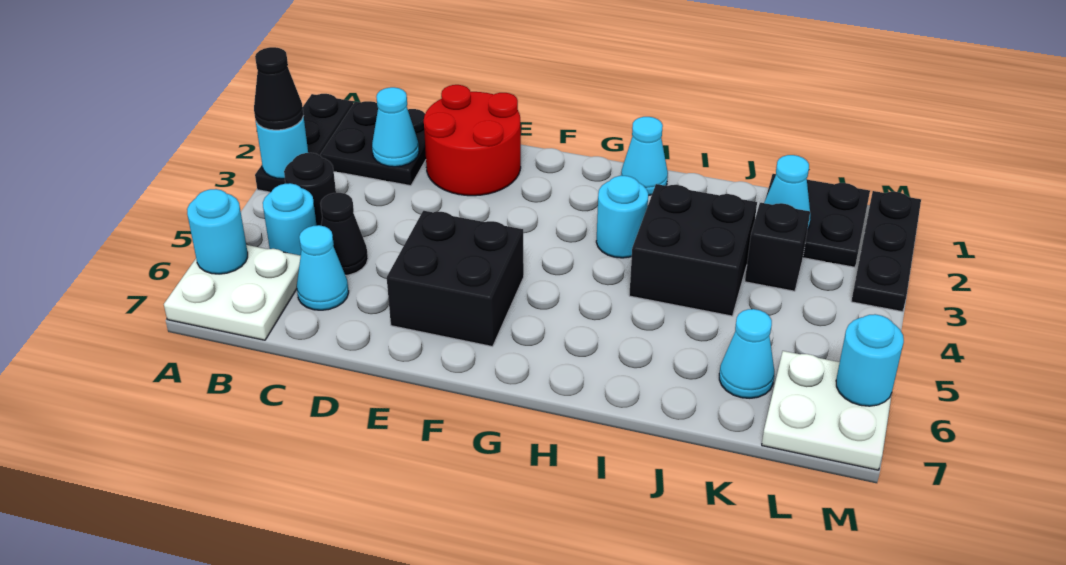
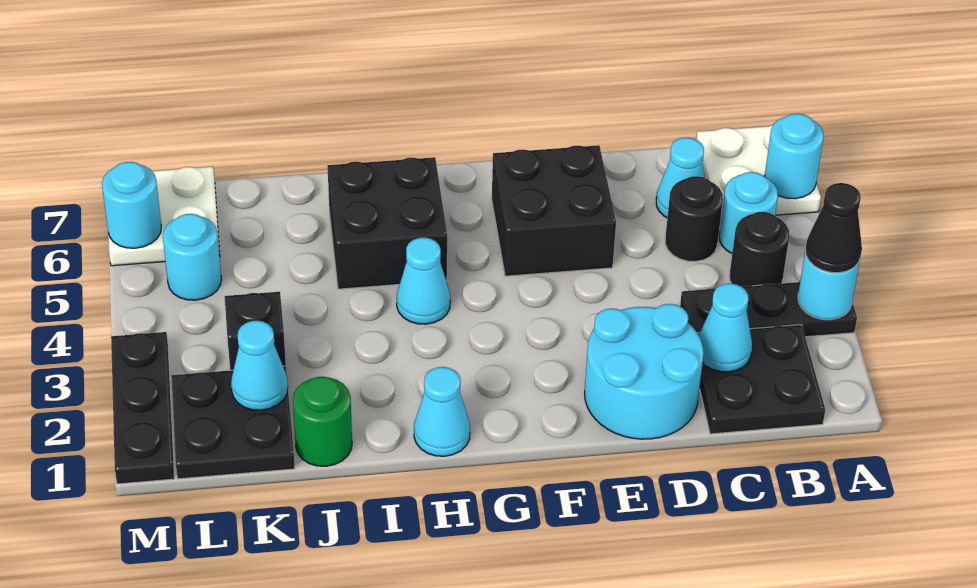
black 1x3 plate [255,94,353,192] -> black 1x3 plate turned to [680,282,857,337]
black 1x1 cone [320,193,368,275] -> black 1x1 round brick [665,176,723,261]
red 2x2 round brick [424,85,521,196] -> cyan 2x2 round brick [585,304,704,439]
cyan 1x1 round brick [596,176,648,258] -> cyan 1x1 round brick moved to [163,214,221,300]
black 2x2 brick [629,184,757,316] -> black 2x2 brick moved to [327,157,447,289]
none -> green 1x1 round brick [293,377,352,466]
cyan 1x1 cone [719,309,774,398] -> cyan 1x1 cone moved to [397,237,450,324]

